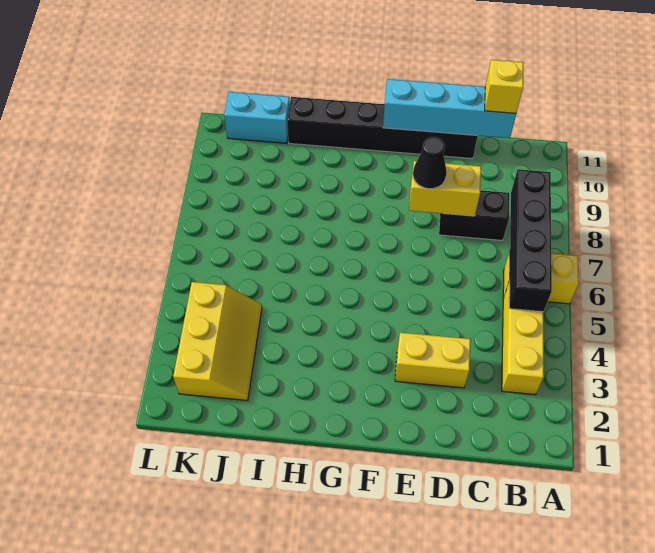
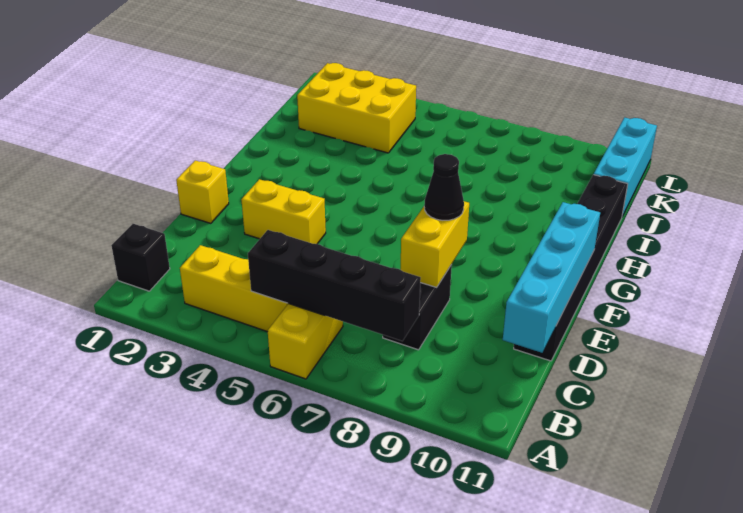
none -> black 1x1 brick [111,224,170,291]
yellow 1x1 brick [485,60,523,113] -> yellow 1x1 brick moved to [176,160,229,223]
yellow 1x2 brick [395,333,471,388] -> yellow 1x2 brick turned to [241,179,326,244]
yellow 2x3 slope [173,282,262,401] -> yellow 2x3 brick [297,63,416,153]
cyan 1x2 brick [224,92,290,143] -> cyan 1x3 brick [594,117,657,216]

